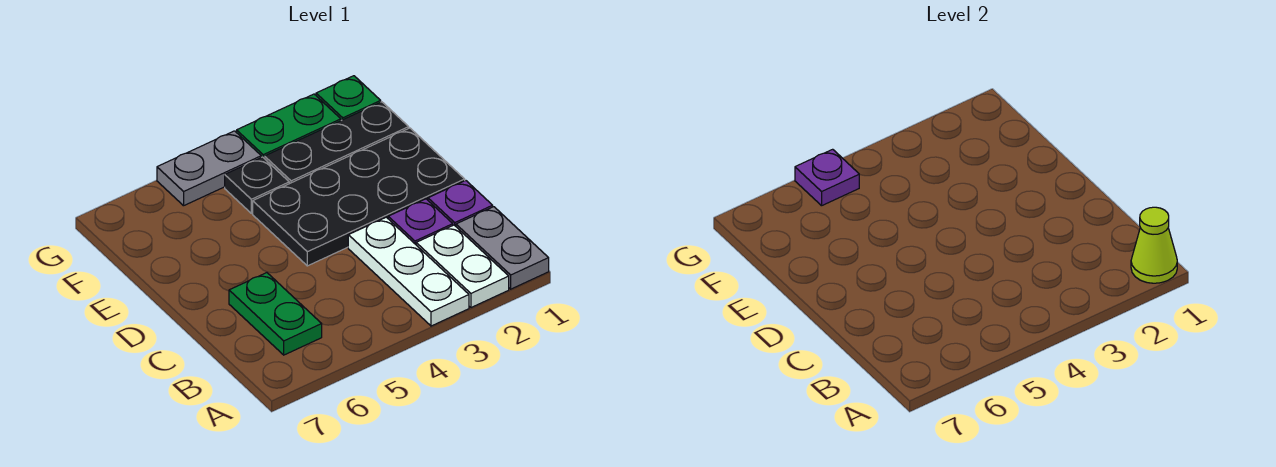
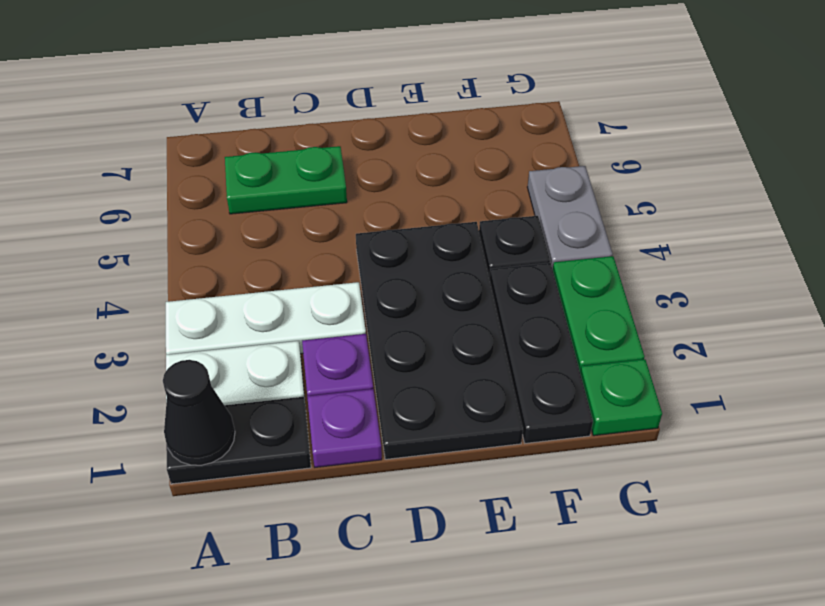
grey 1x2 plate [456,207,549,289] -> black 1x2 plate [166,397,311,484]
lime 1x1 cone [1131,207,1177,283] -> black 1x1 cone [163,360,235,465]
purple 1x1 plate [795,149,859,206] -> none

